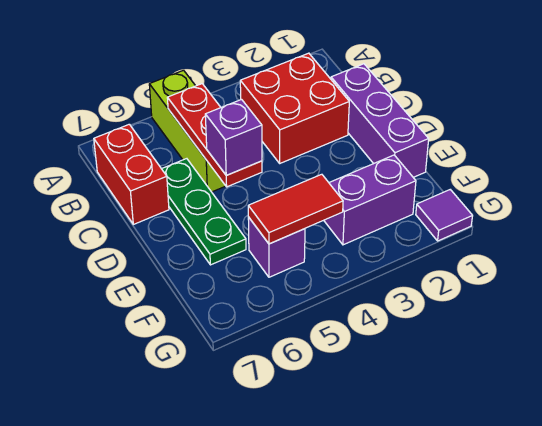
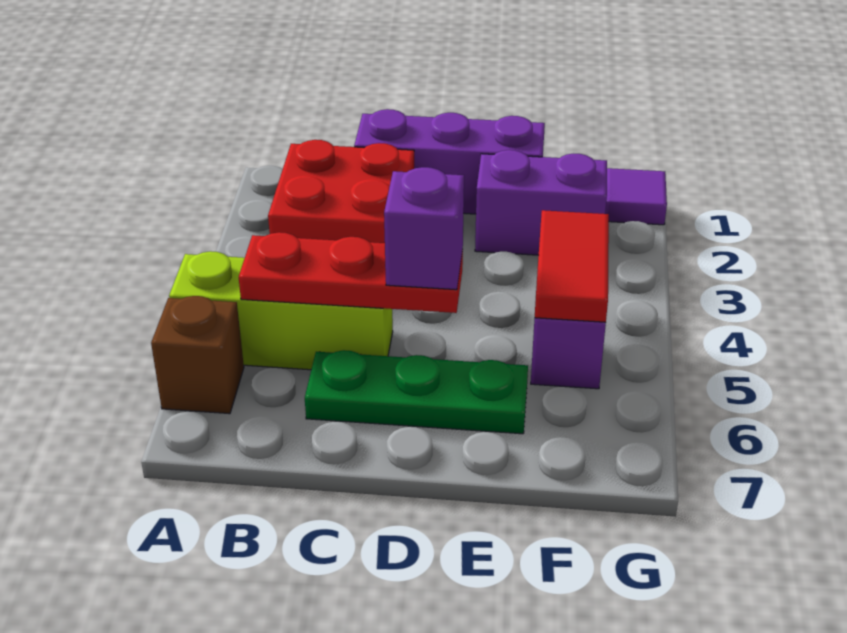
none -> brown 1x1 brick [151,296,244,414]
red 1x2 brick [94,124,169,224] -> none
purple 1x2 brick [324,155,416,245] -> purple 1x2 brick turned to [475,150,607,255]

